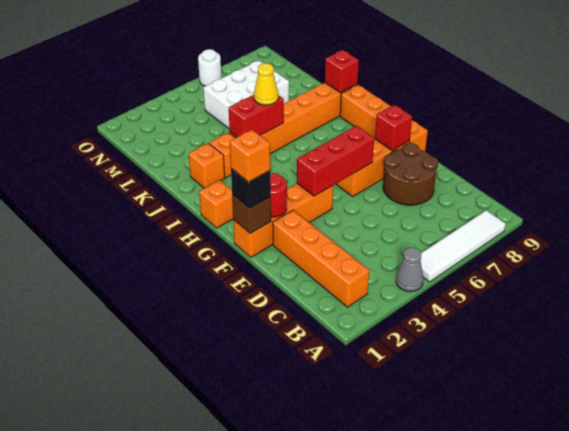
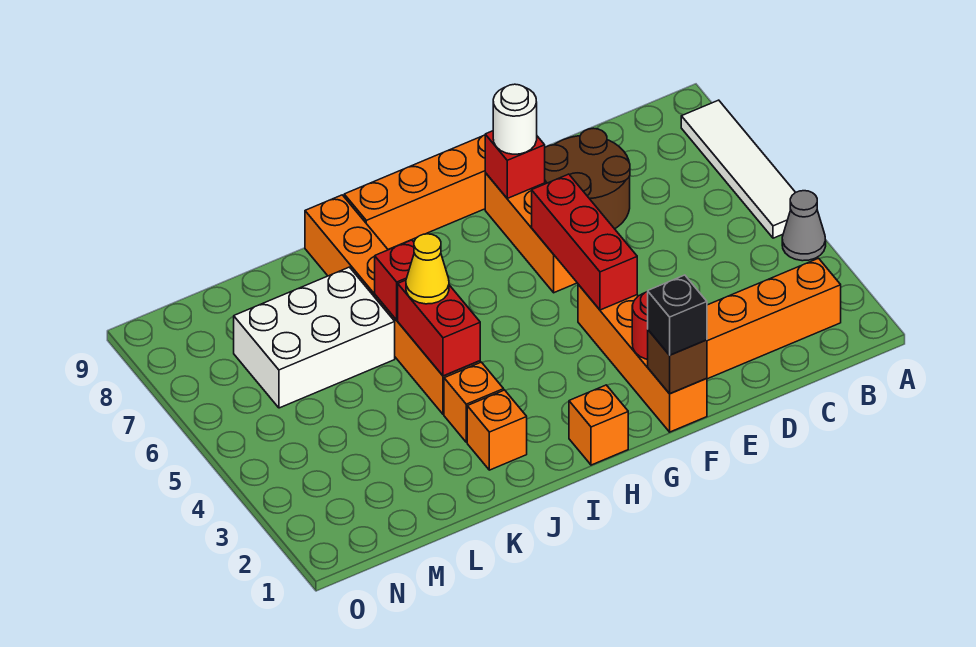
orange 1x1 brick [230,130,270,182] -> none
red 1x1 brick [325,50,359,93] -> red 1x1 brick moved to [375,240,414,320]
white 2x3 brick [203,60,289,129] -> white 2x3 brick turned to [234,267,395,408]
white 1x1 round brick [198,49,221,86] -> white 1x1 round brick moved to [493,84,537,154]

